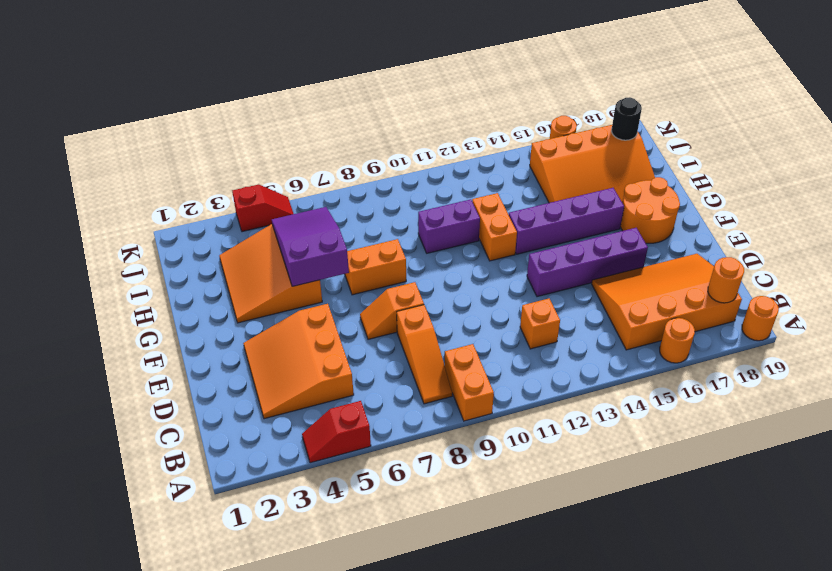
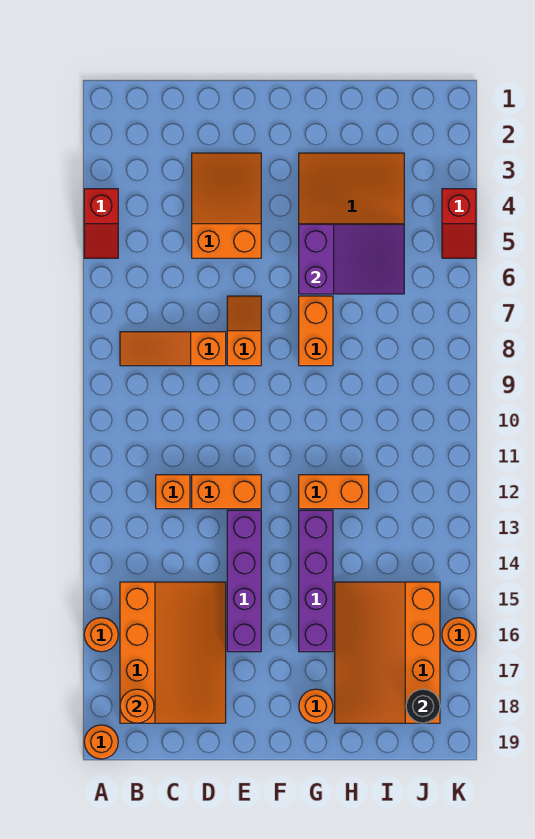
red 1x2 slope [302,401,371,463] -> red 1x2 slope turned to [84,189,118,258]
orange 1x2 brick [444,344,494,421] -> orange 1x2 brick moved to [192,475,261,509]
orange 3x3 slope [243,304,354,419] -> orange 2x3 slope [192,153,261,258]
orange 2x2 round brick [620,177,680,243] -> orange 1x1 round brick [299,689,333,723]
purple 1x2 brick [418,199,480,253] -> none

